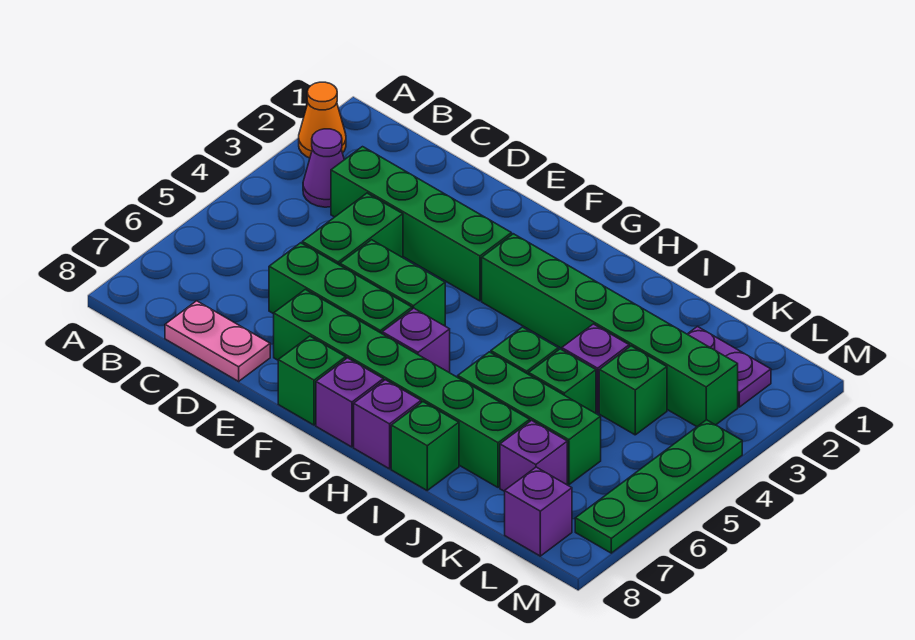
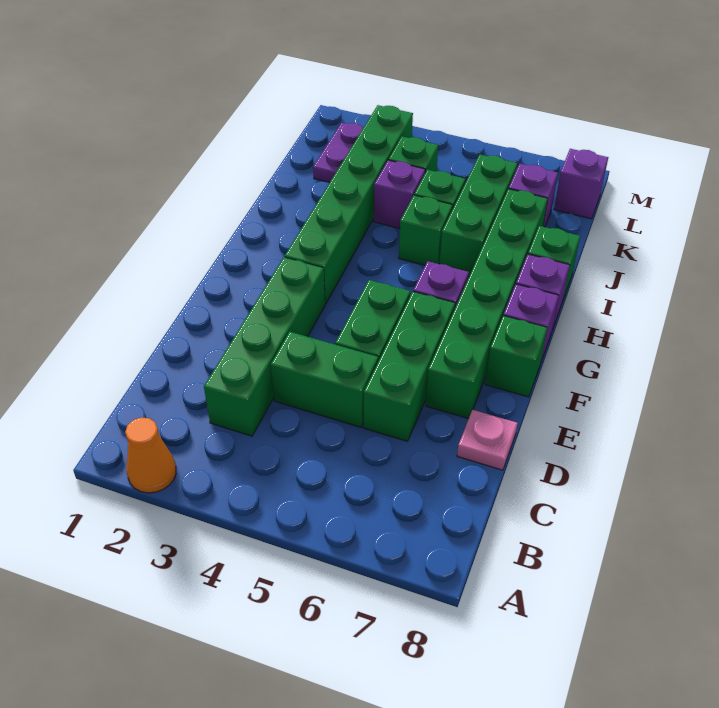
purple 1x1 cone [303,129,344,207] -> none
pink 1x2 plate [165,301,270,381] -> pink 1x1 plate [457,410,518,470]
green 1x4 plate [575,420,742,553] -> none

